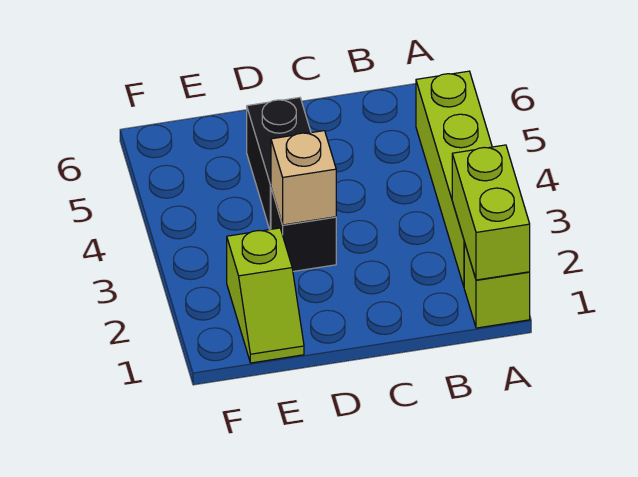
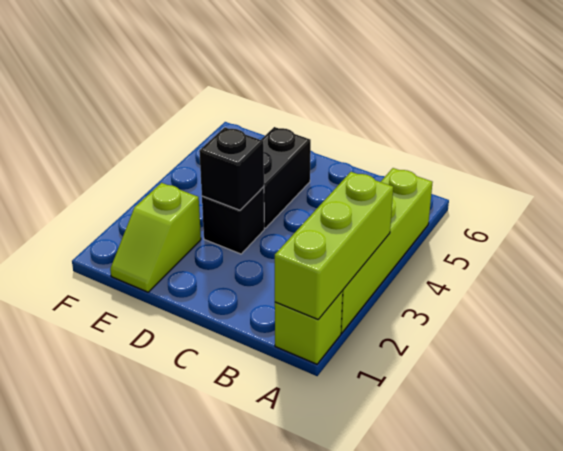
lime 1x2 brick [452,145,530,280] -> lime 1x3 brick [275,172,393,319]
tan 1x1 brick [271,131,336,225] -> black 1x1 brick [199,127,264,210]

